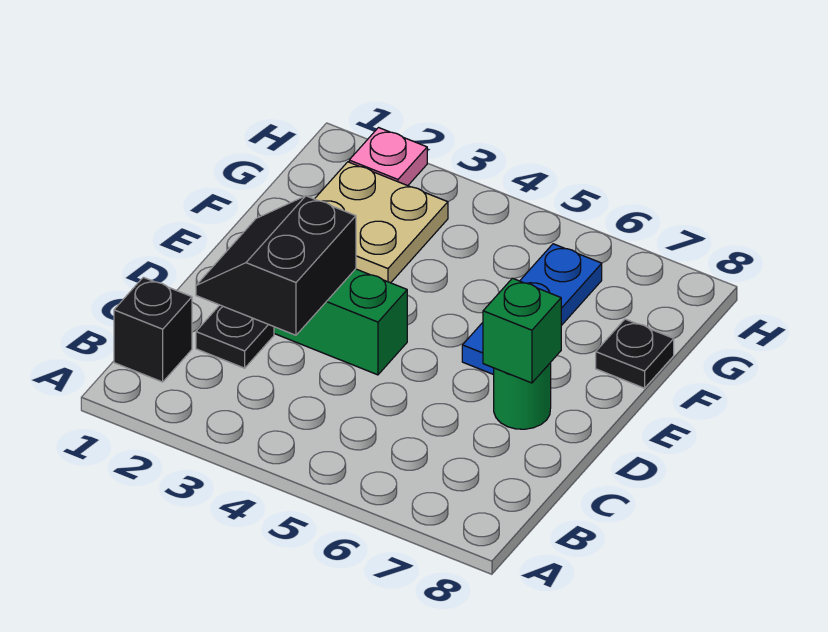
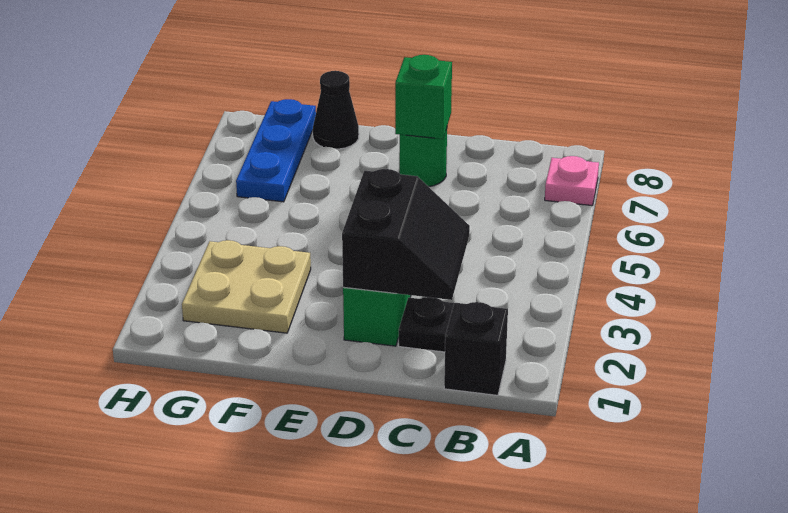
black 2x2 slope [196,196,356,335] -> black 2x2 slope turned to [342,169,470,300]
blue 1x3 plate [462,244,602,375] -> blue 1x3 plate turned to [236,99,316,202]
black 1x1 plate [596,319,674,388] -> black 1x1 cone [313,71,359,149]
pink 1x1 plate [349,128,427,186] -> pink 1x1 plate moved to [545,156,599,206]

